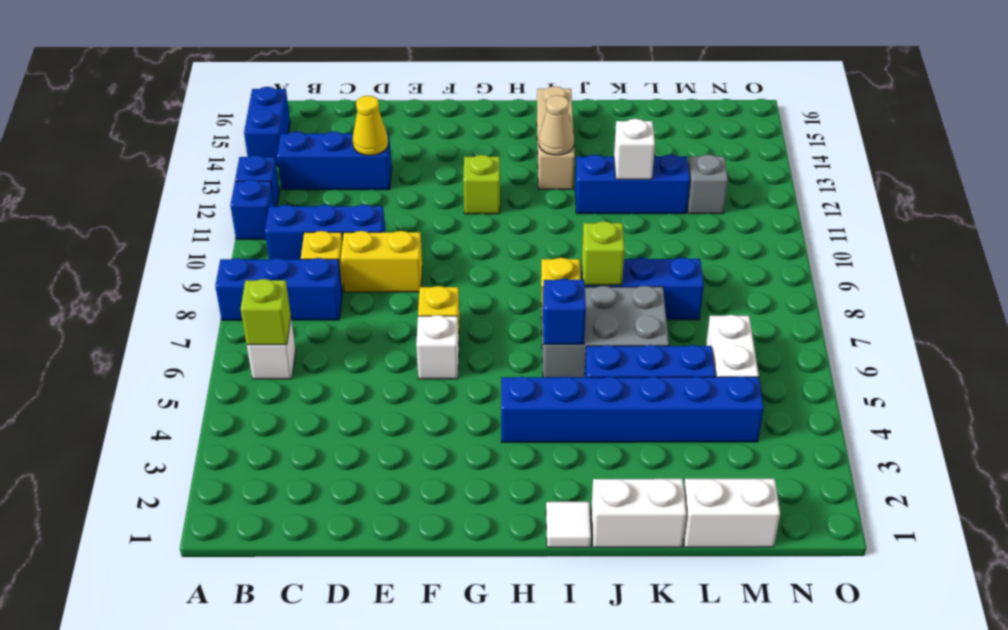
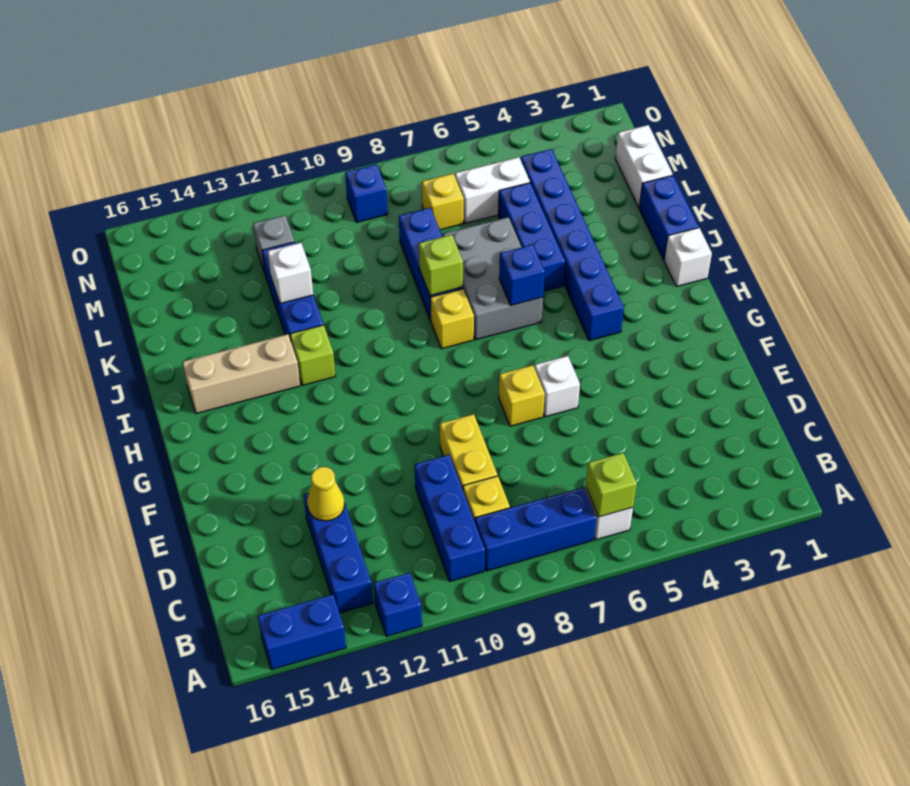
blue 1x3 brick [215,258,342,320] -> blue 1x3 brick turned to [475,487,596,571]
blue 1x1 brick [230,180,274,239] -> blue 1x1 brick moved to [345,164,388,222]
lime 1x1 brick [463,155,500,214] -> lime 1x1 brick moved to [290,325,335,386]
white 1x1 tile [546,502,591,547] -> white 1x1 brick [664,228,712,287]
tan 1x1 cone [539,95,574,155] -> none
white 1x2 brick [591,479,686,547] -> blue 1x2 brick [639,175,699,260]
none -> yellow 1x1 brick [422,174,464,230]

